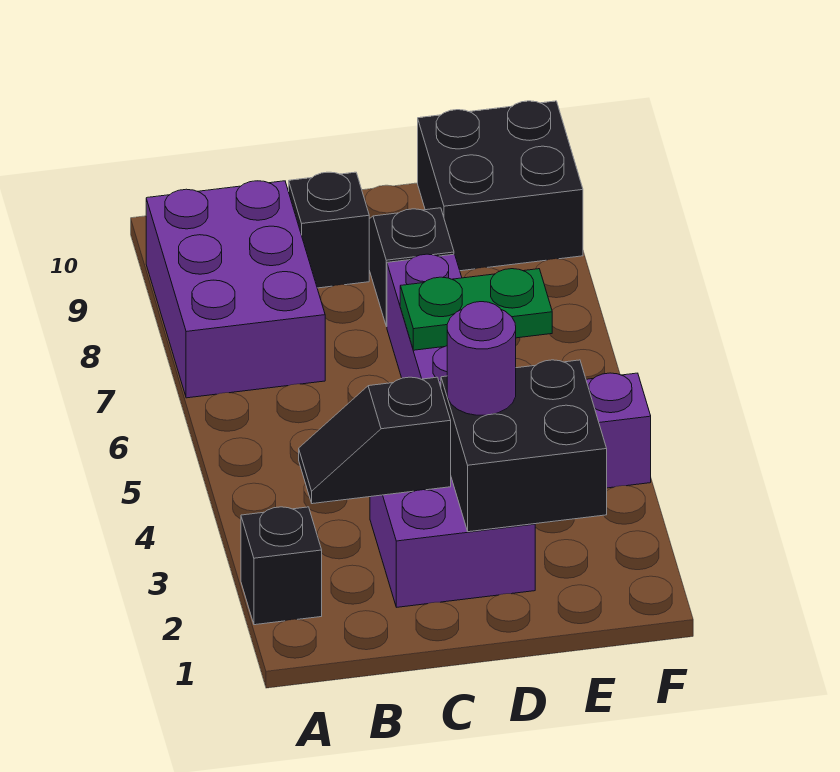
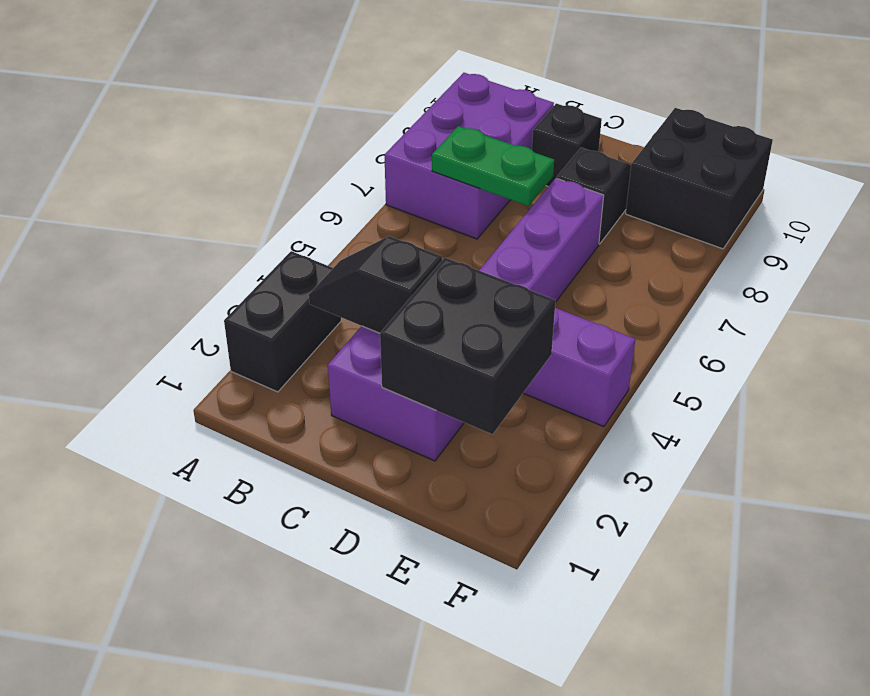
black 1x1 brick [241,507,322,625] -> black 1x2 brick [224,251,341,392]
purple 1x1 round brick [447,302,516,415] -> none
green 1x2 plate [400,269,552,350] -> green 1x2 plate moved to [432,126,554,206]

